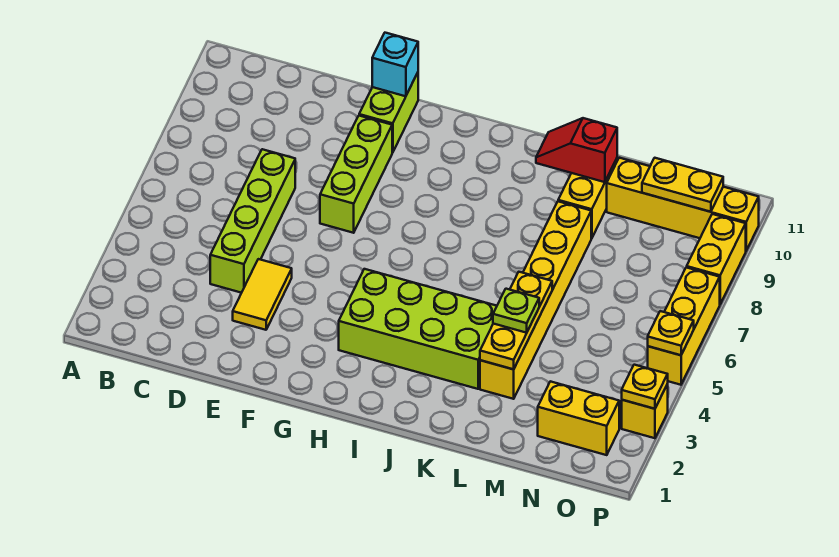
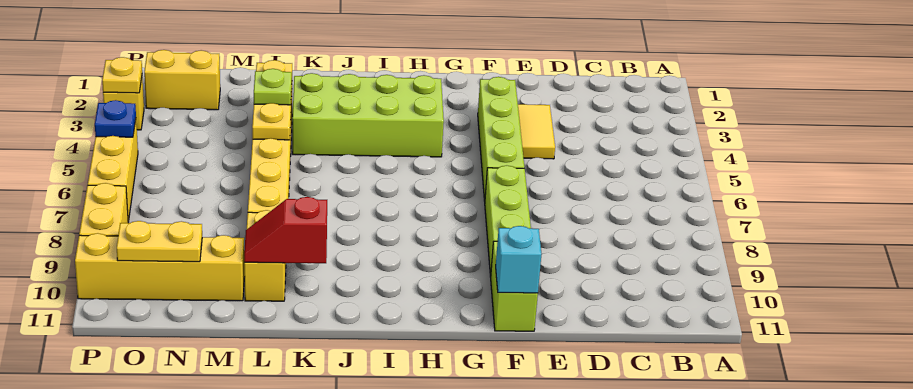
lime 1x4 brick [210,149,295,293] -> lime 1x4 brick moved to [478,77,524,201]
red 1x2 slope [536,118,617,182] -> red 1x2 slope turned to [244,197,327,263]
yellow 1x1 plate [648,311,694,355] -> blue 1x1 plate [95,100,136,137]

